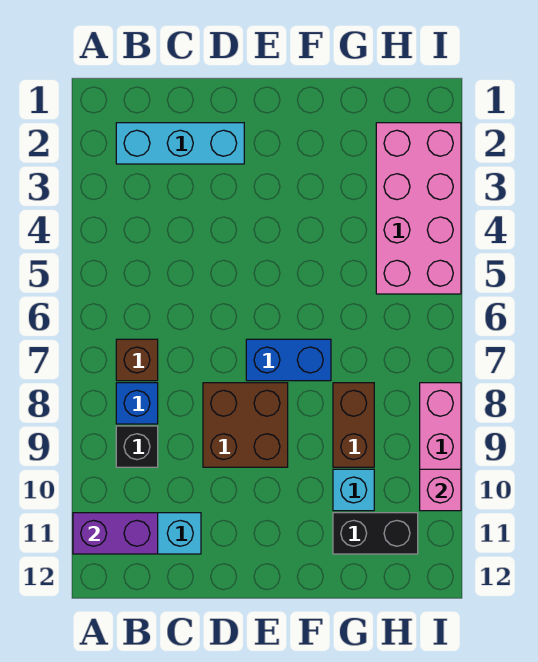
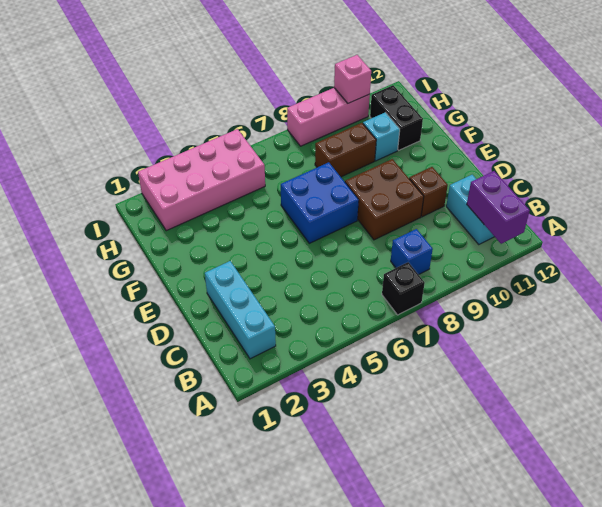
brown 1x1 brick [116,339,158,381] -> brown 1x1 brick moved to [409,167,448,217]
black 1x1 brick [116,426,158,467] -> black 1x1 brick moved to [382,262,425,315]
blue 1x2 brick [246,339,331,381] -> blue 2x2 brick [281,162,359,243]

